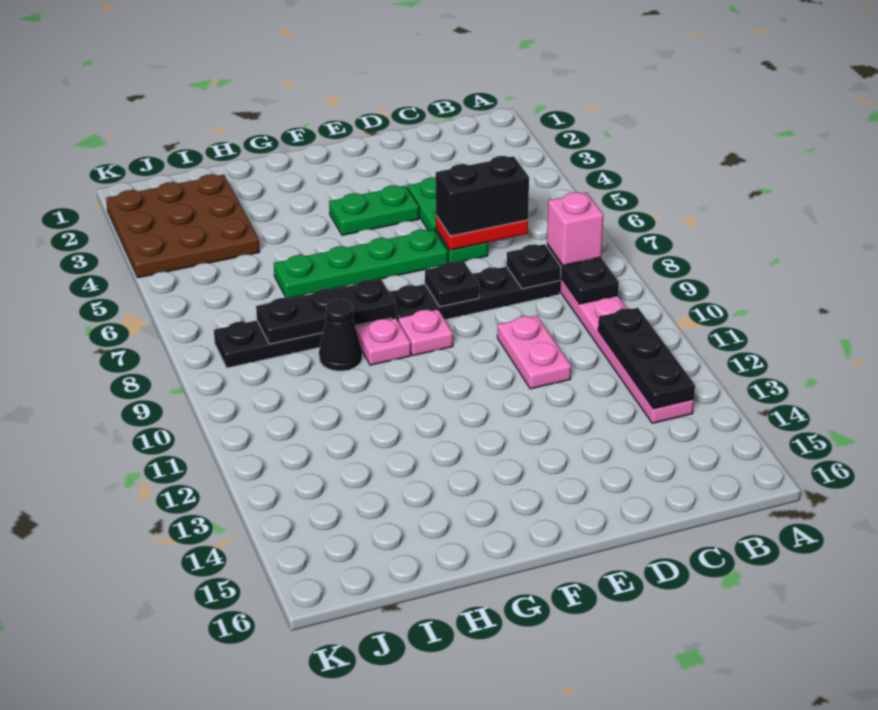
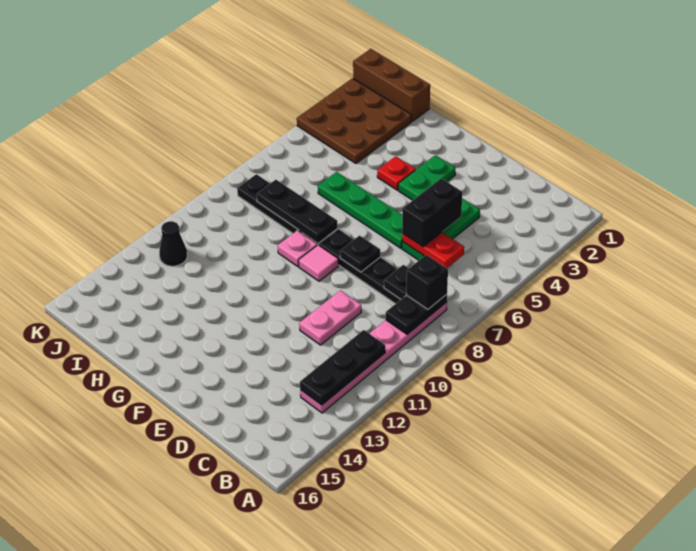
pink 1x1 brick [547,192,604,266] -> black 1x1 brick [406,255,448,309]
black 1x2 brick [436,156,529,236] -> black 1x2 brick turned to [402,178,462,247]
green 1x2 plate [329,185,419,235] -> green 1x2 plate turned to [398,155,456,200]
pink 1x1 plate [398,309,453,356] -> pink 1x1 tile [299,245,339,281]
none -> red 1x1 plate [377,156,416,190]
black 1x1 cone [319,299,362,371] -> black 1x1 cone moved to [159,221,187,266]
none -> brown 1x3 brick [353,49,430,121]

